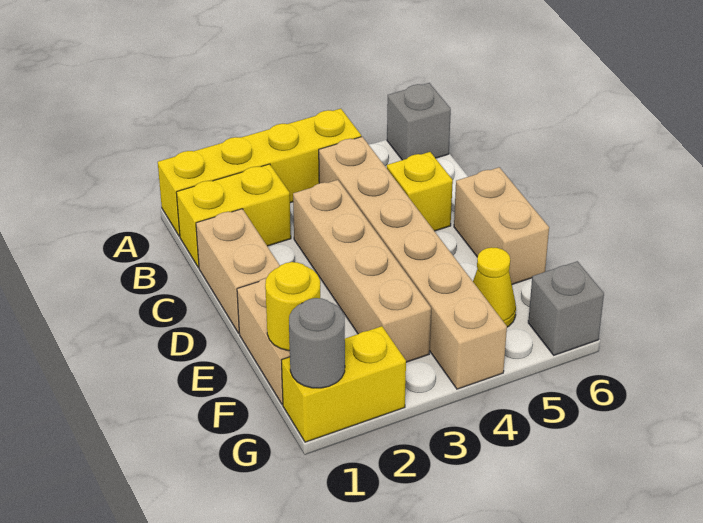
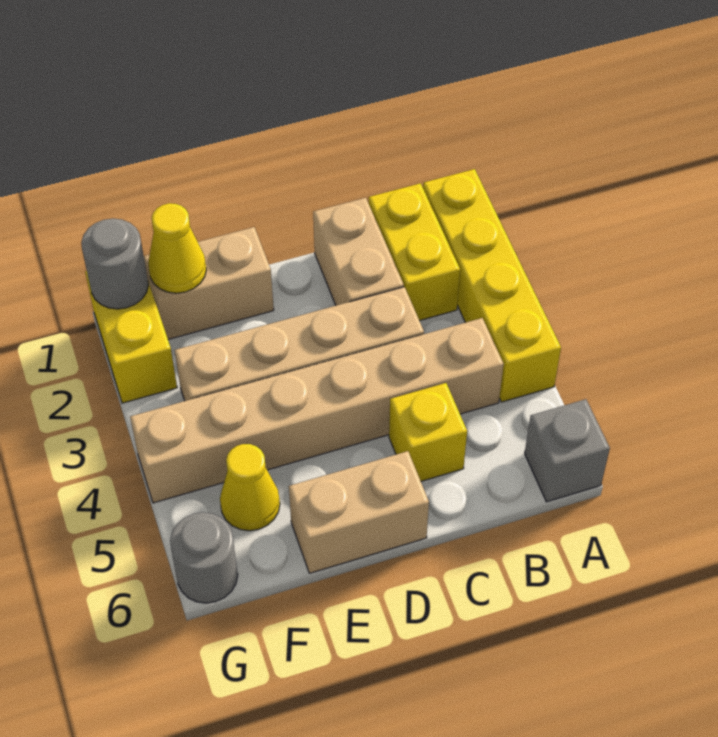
tan 1x2 brick [196,209,280,333] -> tan 1x2 brick turned to [313,198,404,305]
yellow 1x1 round brick [265,262,320,351] -> yellow 1x1 cone [148,203,206,293]
grey 1x1 brick [528,261,604,355] -> grey 1x1 round brick [170,512,238,603]

